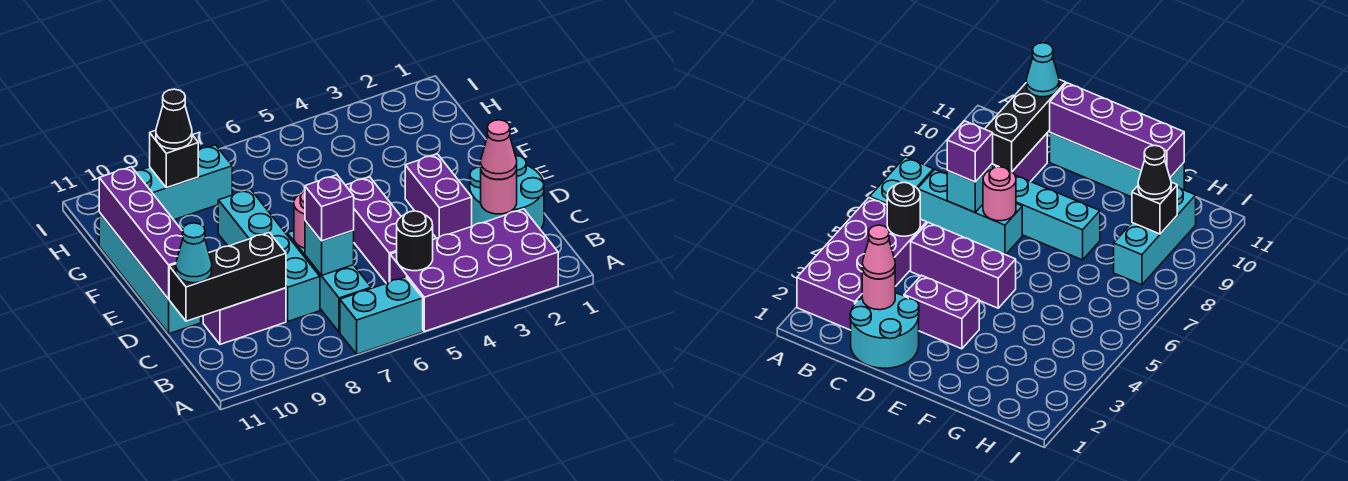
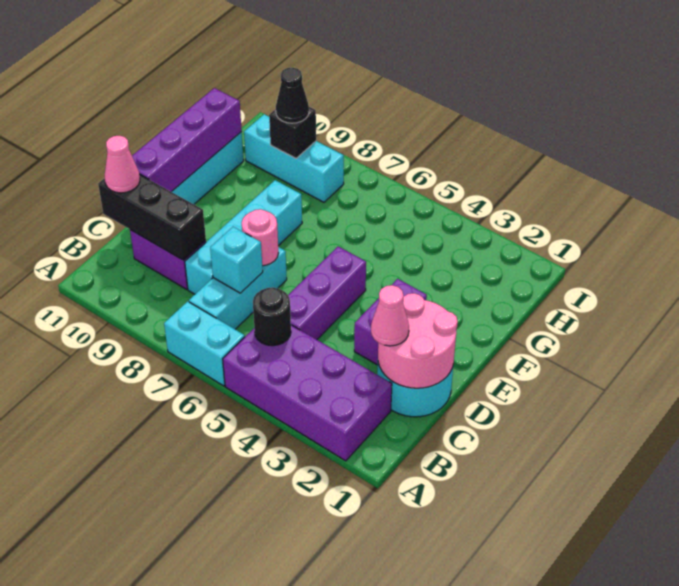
pink 1x1 round brick [481,170,517,214] -> pink 2x2 round brick [378,293,458,388]
purple 1x1 brick [305,175,354,241] -> none
cyan 1x1 cone [176,223,212,283] -> pink 1x1 cone [105,136,140,193]

